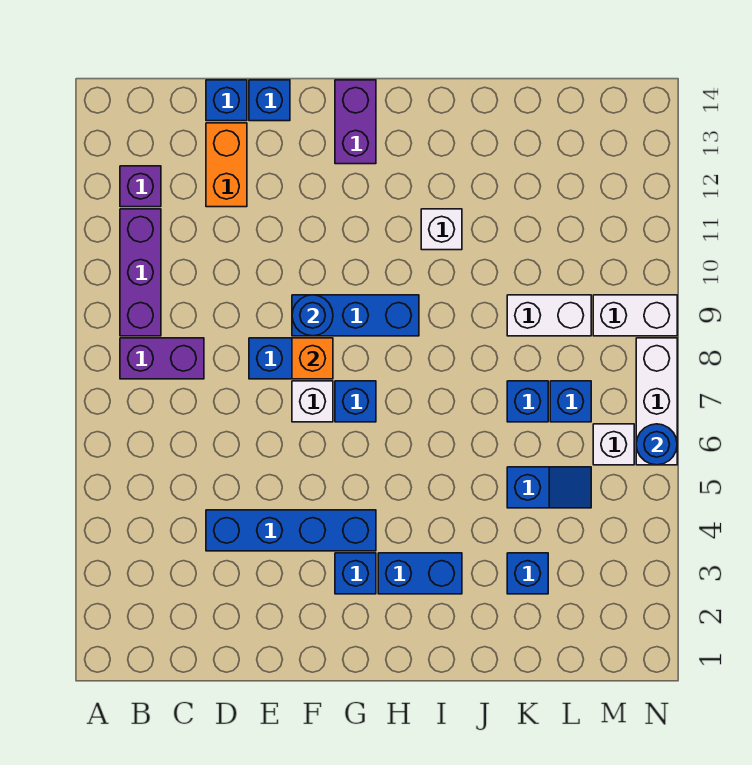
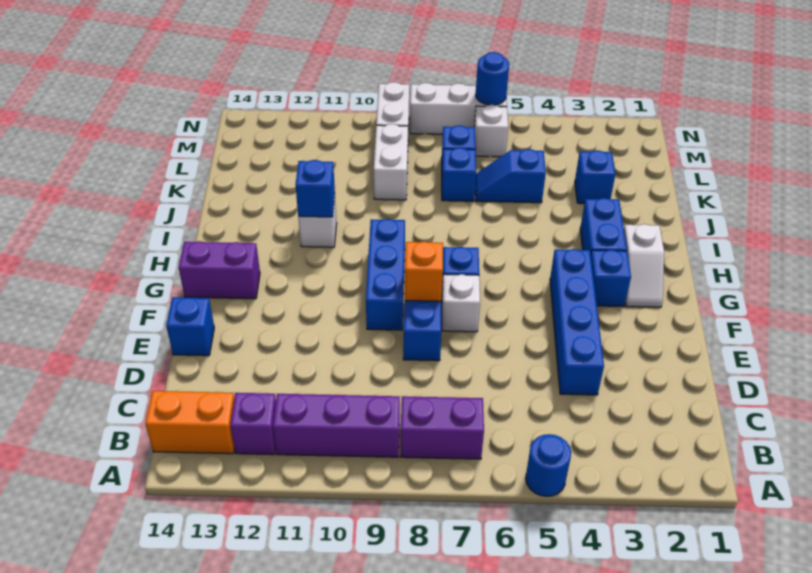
purple 1x2 brick [120,338,204,379] -> purple 1x2 brick turned to [401,396,484,459]
orange 1x2 brick [206,123,247,207] -> orange 1x2 brick moved to [145,391,234,454]
blue 1x1 brick [206,80,247,121] -> blue 1x1 brick moved to [296,160,335,217]
blue 1x1 round brick [292,295,333,336] -> blue 1x1 round brick moved to [526,434,571,496]
none -> white 1x2 slope [624,224,664,307]
blue 1x2 slope [507,467,591,508] -> blue 1x2 slope turned to [475,149,546,203]

